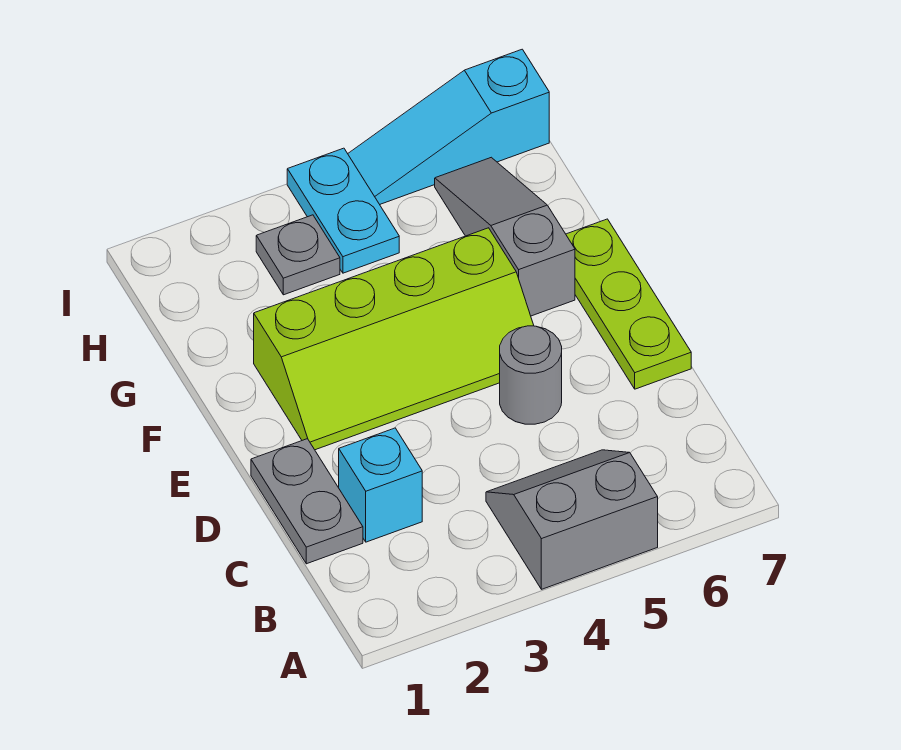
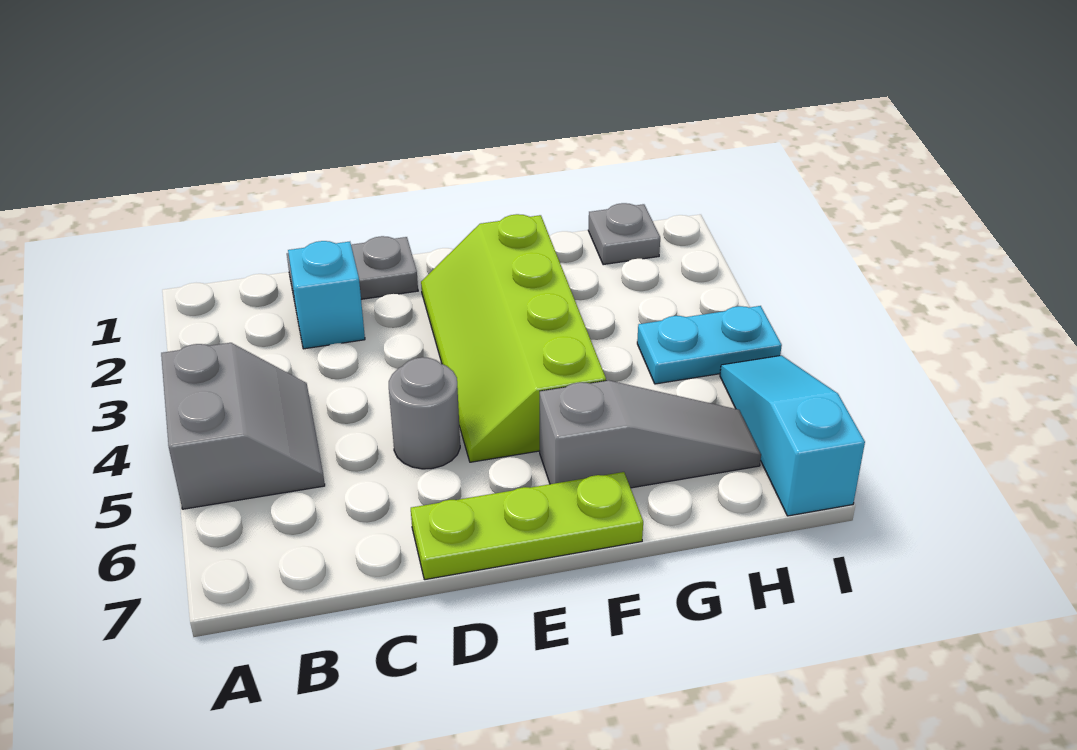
grey 1x1 plate [256,215,340,295] -> grey 1x1 plate moved to [588,203,660,265]

